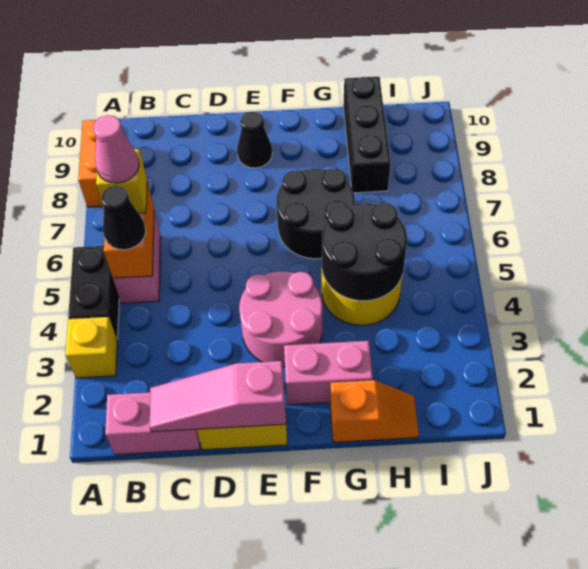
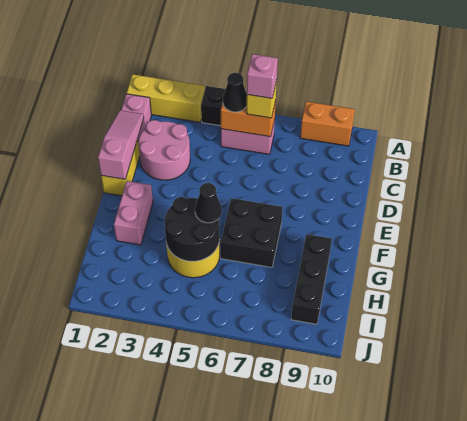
yellow 1x1 brick [65,317,117,378] -> yellow 1x3 brick [127,74,205,122]
pink 1x1 cone [93,115,139,183] -> pink 1x1 brick [247,54,278,98]
pink 2x2 round brick [239,271,323,367] -> pink 2x2 round brick moved to [138,120,190,180]
black 1x1 cone [237,112,272,168] -> black 1x1 cone moved to [195,183,222,223]
black 2x2 round brick [277,168,355,259] -> black 2x2 brick [220,198,282,267]
orange 1x2 slope [330,380,419,442] -> none
black 1x3 brick [343,77,390,193] -> black 1x3 brick turned to [291,234,332,324]

